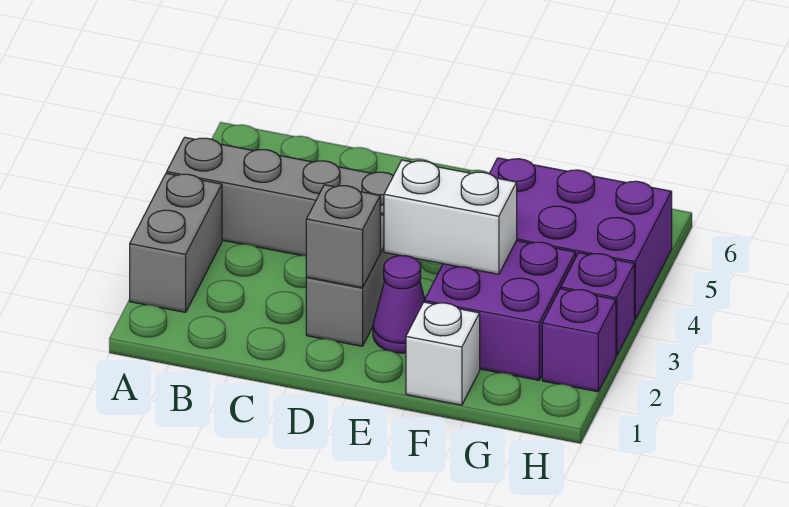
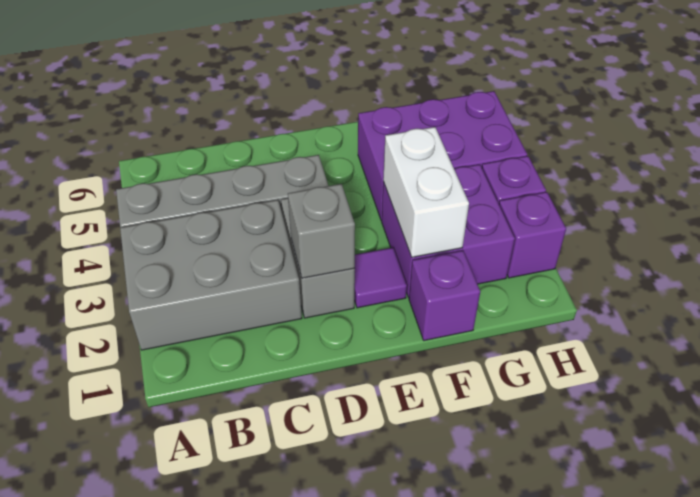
grey 1x2 brick [130,173,222,312] -> grey 2x3 brick [120,200,302,350]
purple 1x1 cone [373,255,425,353] -> purple 1x1 tile [354,248,407,308]
white 1x2 brick [384,160,517,274] -> white 1x2 brick turned to [383,127,469,257]
white 1x1 brick [406,302,480,405] -> purple 1x1 brick [409,250,480,341]

